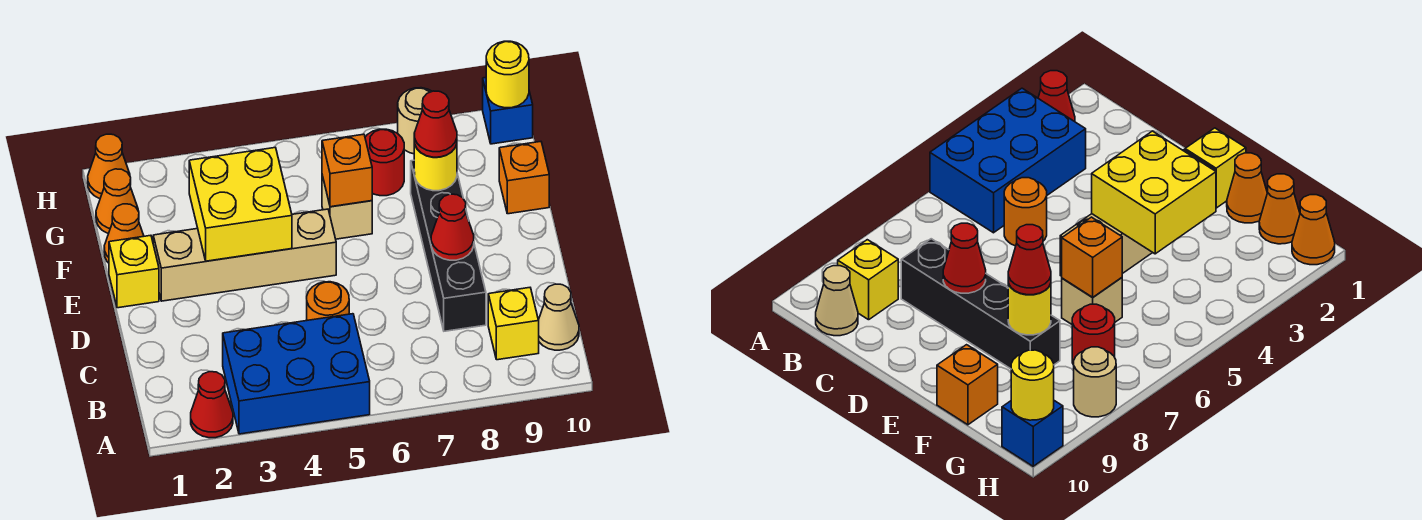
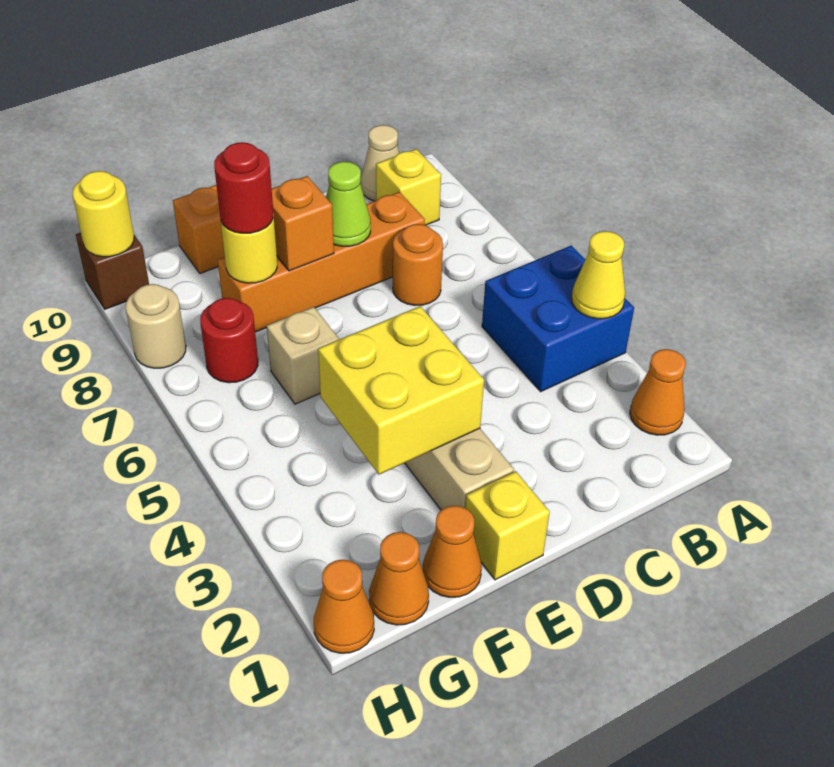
red 1x1 cone [191,372,233,438] -> orange 1x1 cone [630,349,686,435]
blue 2x3 brick [223,314,370,434] -> blue 2x2 brick [482,246,634,392]
none -> yellow 1x1 cone [572,231,625,319]
orange 1x1 round brick [307,282,349,320] -> orange 1x1 round brick moved to [393,224,443,306]
black 1x4 brick [411,160,486,331] -> orange 1x4 brick [218,192,425,332]
red 1x1 cone [431,194,474,260] -> lime 1x1 cone [326,162,371,246]
orange 1x1 brick [322,134,372,207] -> orange 1x1 brick moved to [272,176,334,271]
red 1x1 cone [414,91,457,157] -> red 1x1 round brick [214,142,273,233]
blue 1x1 brick [483,77,533,144] -> brown 1x1 brick [76,233,149,309]

